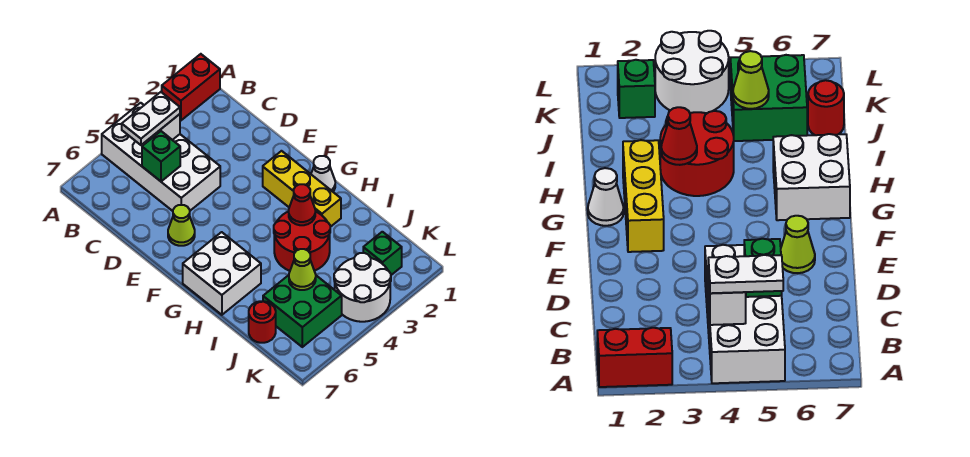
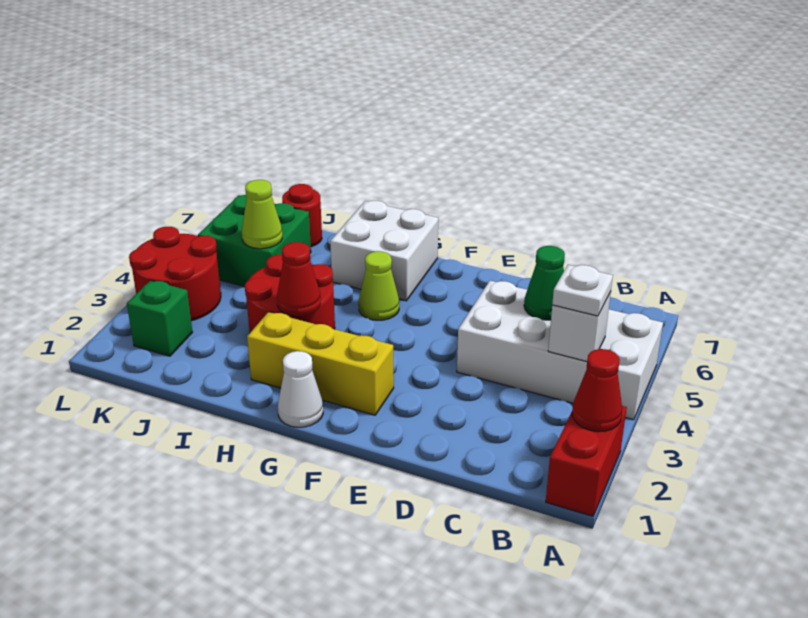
none -> red 1x1 cone [572,349,622,432]
white 1x2 plate [122,92,180,145] -> white 1x1 plate [552,265,613,316]
green 1x1 brick [142,131,180,181] -> green 1x1 cone [524,246,565,320]
lime 1x1 cone [168,205,195,246] -> lime 1x1 cone moved to [359,251,399,320]
white 2x2 round brick [334,253,391,322] -> red 2x2 round brick [129,227,221,321]

